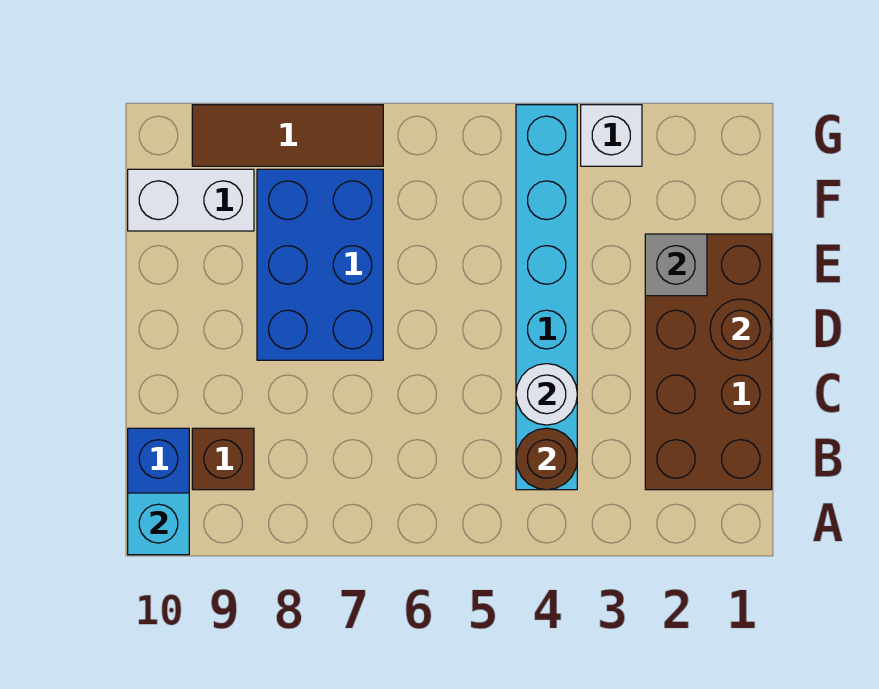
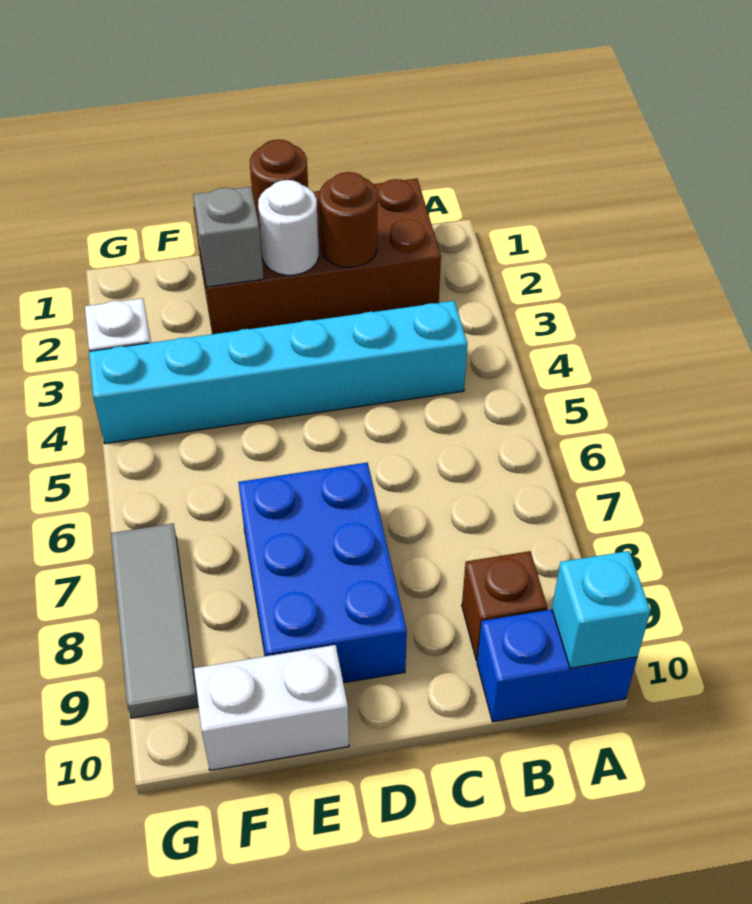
brown 1x1 round brick [516,428,577,490] -> brown 1x1 round brick moved to [319,172,378,267]
white 1x1 round brick [516,364,577,425] -> white 1x1 round brick moved to [258,180,319,275]
blue 2x3 brick [257,169,383,360] -> blue 2x3 brick turned to [238,462,407,683]
white 1x2 brick [128,169,254,231] -> white 1x2 brick turned to [194,645,349,770]
brown 1x3 tile [192,105,383,166] -> grey 1x3 tile [111,524,198,718]

